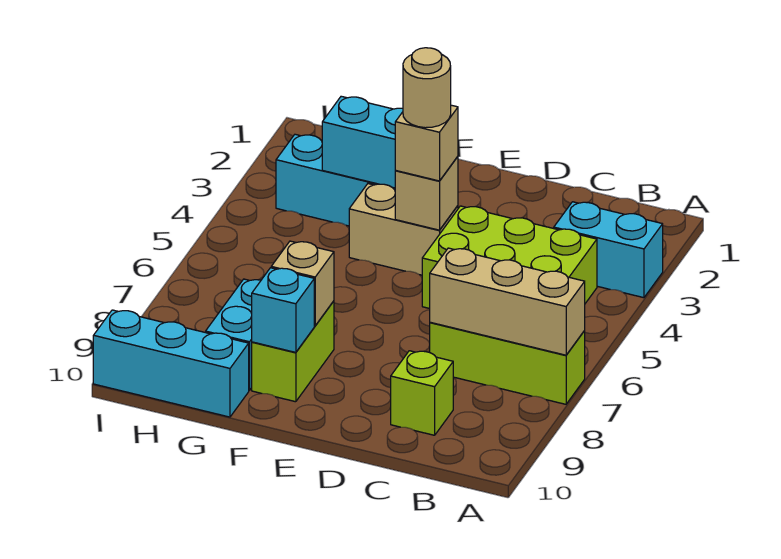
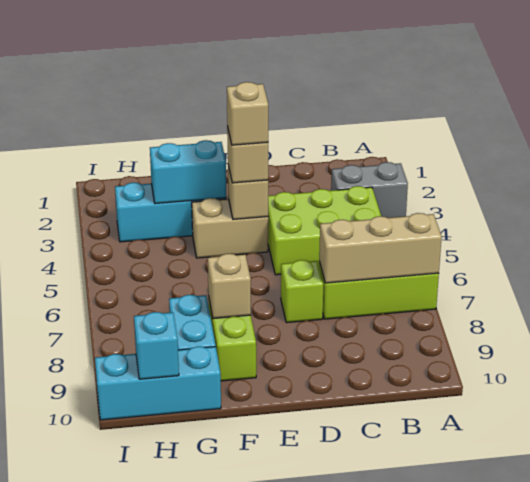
cyan 1x2 brick [554,202,663,298] -> grey 1x2 brick [331,162,408,218]
lime 1x1 brick [391,351,453,435] -> lime 1x1 brick moved to [281,260,323,323]
tan 1x1 round brick [403,48,451,128] -> tan 1x1 brick [227,82,268,145]
cyan 1x1 brick [252,268,314,352] -> cyan 1x1 brick moved to [134,312,179,379]

